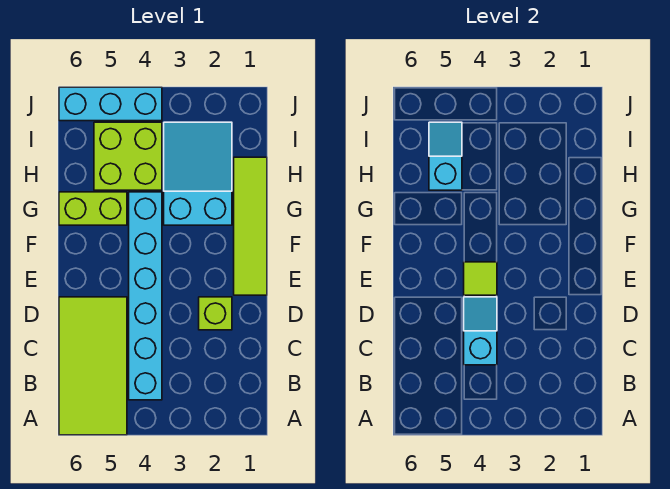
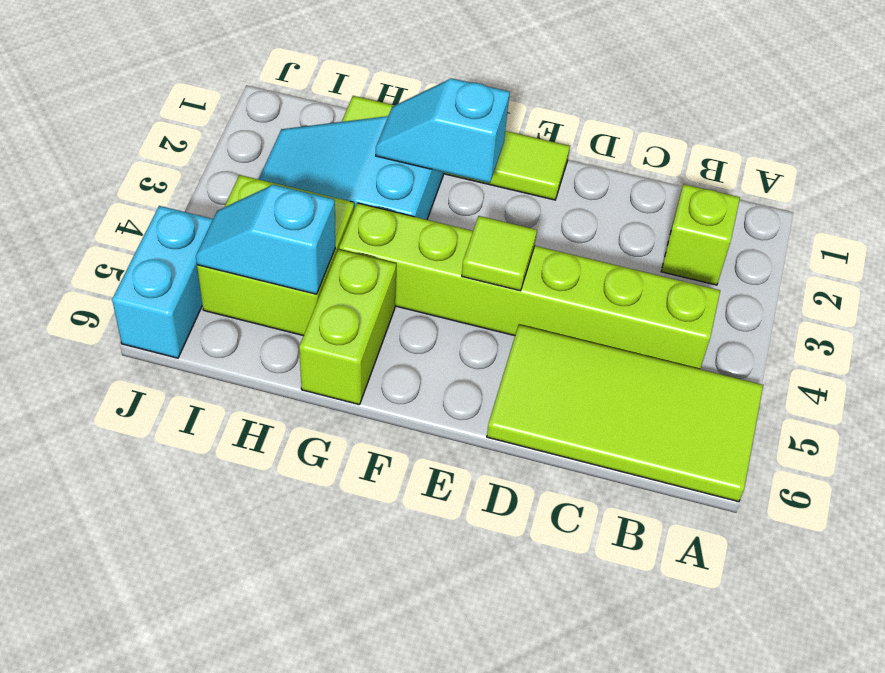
cyan 1x6 brick [129,192,162,400] -> lime 1x6 brick [339,203,720,369]
cyan 1x2 slope [464,297,497,365] -> cyan 1x2 slope moved to [376,78,510,183]
lime 1x1 brick [199,297,232,330] -> lime 1x1 brick moved to [661,184,740,285]
cyan 1x3 brick [59,87,162,121] -> cyan 1x2 brick [112,206,213,358]

